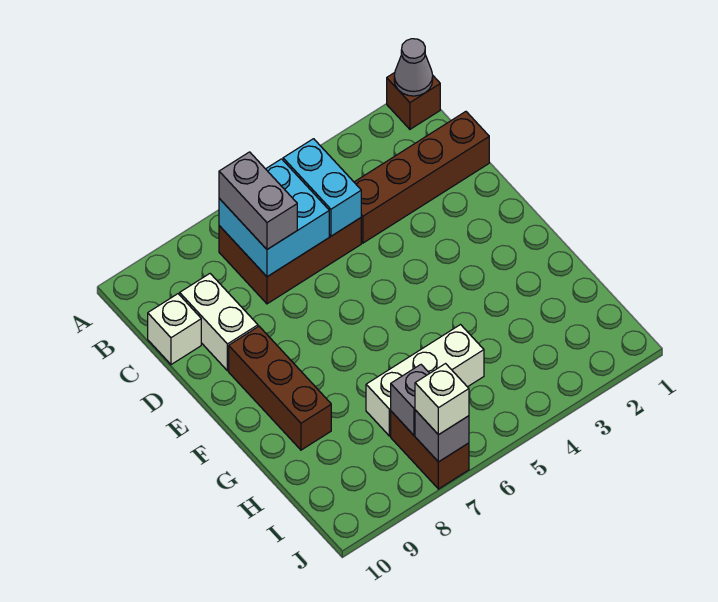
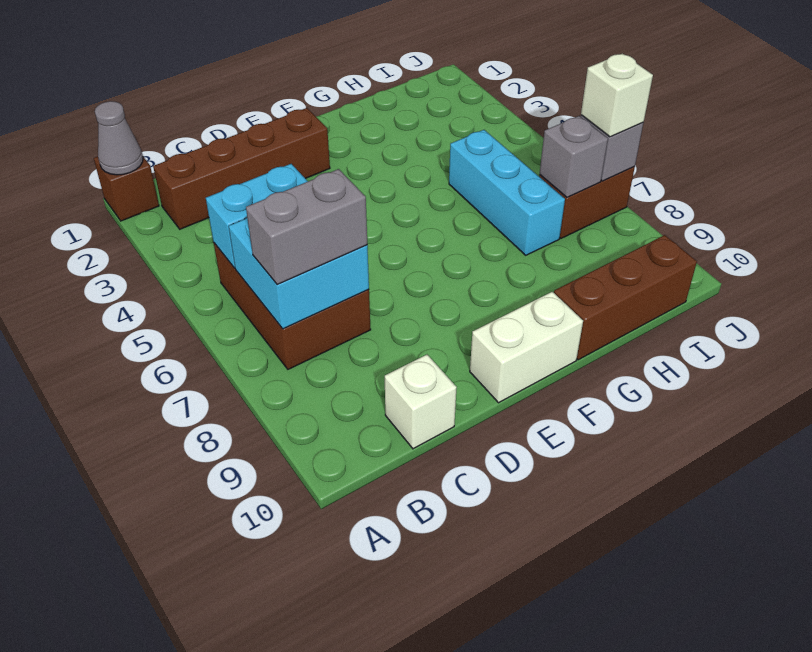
brown 1x4 brick [354,112,489,243] -> brown 1x4 brick turned to [153,108,330,229]
white 1x2 brick [180,274,258,371] -> white 1x2 brick moved to [470,292,583,403]
brown 1x3 brick [229,326,331,450] -> brown 1x3 brick moved to [554,235,697,360]
white 1x3 brick [366,325,484,436] -> cyan 1x3 brick [449,130,565,255]

